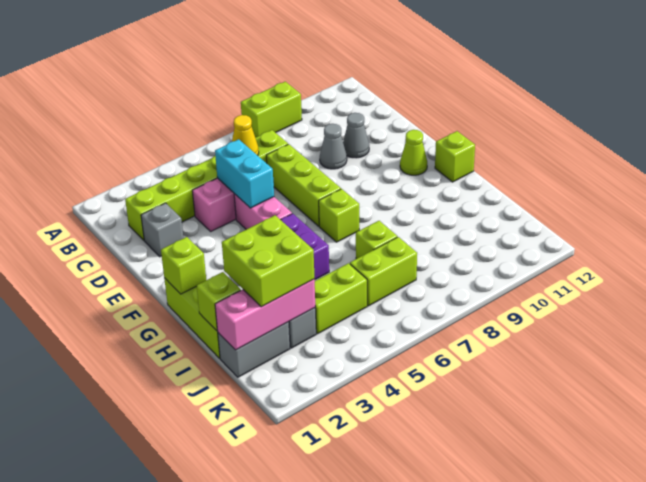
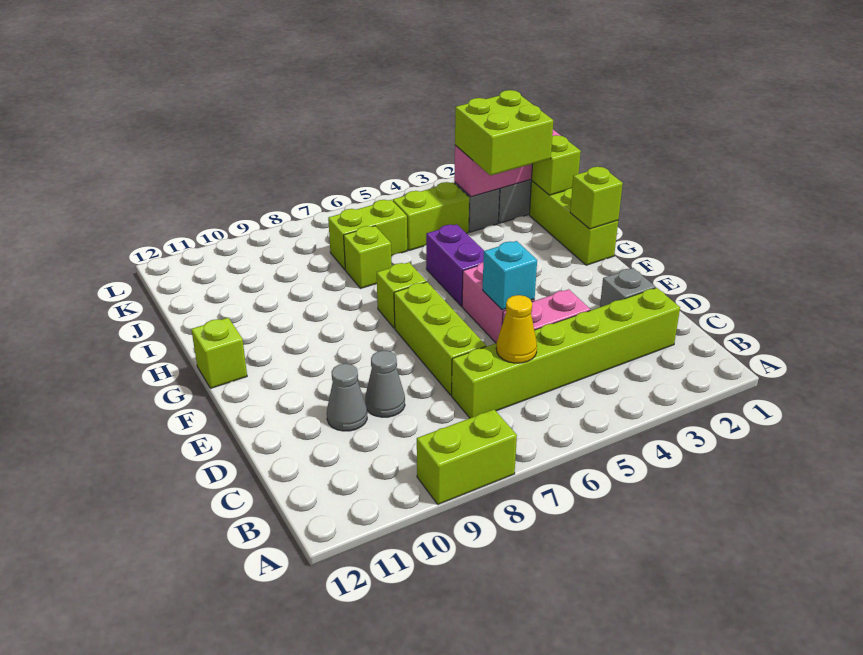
cyan 1x2 brick [215,139,274,208] -> cyan 1x1 brick [483,241,537,310]
lime 1x1 cone [400,130,427,175] -> none

